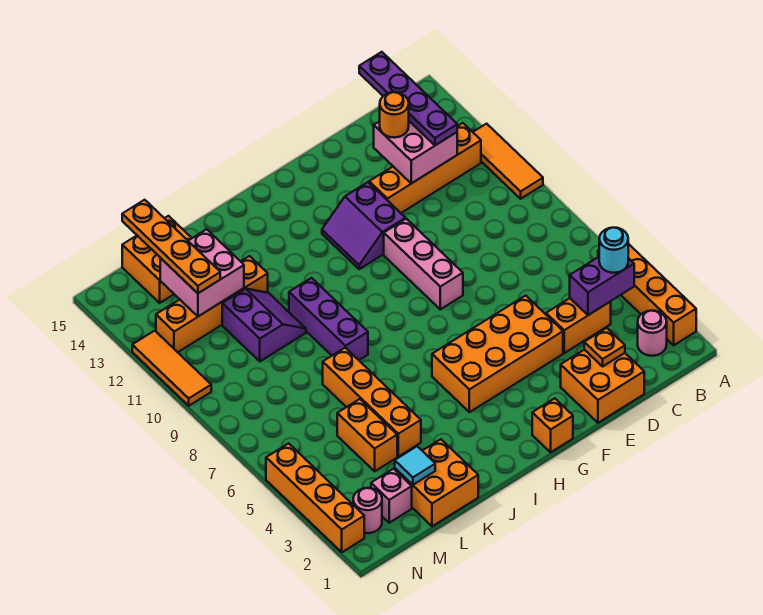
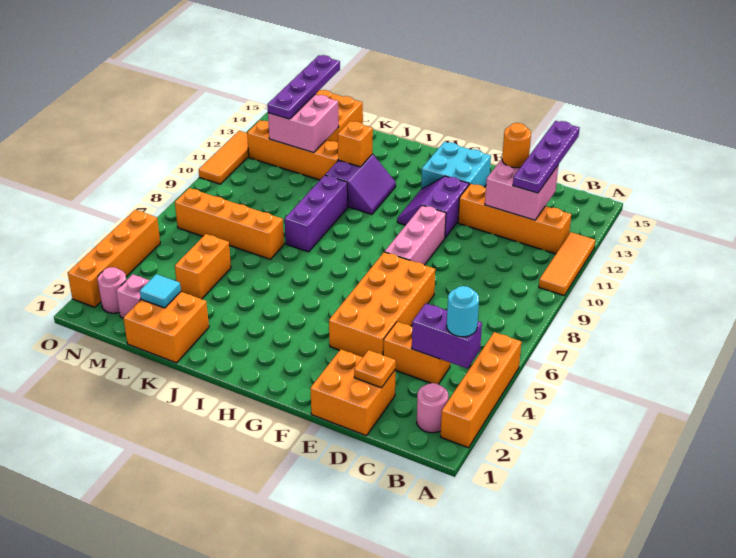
orange 2x4 brick [432,296,563,412] -> orange 2x4 brick turned to [329,252,435,357]
none -> cyan 2x2 brick [421,142,491,189]
orange 1x1 brick [532,398,573,452] -> orange 1x1 brick moved to [338,121,373,167]
orange 1x4 brick [323,348,421,457] -> orange 1x4 brick turned to [175,188,284,259]
purple 2x2 slope [222,289,306,361] -> purple 2x2 slope moved to [325,154,396,214]
orange 1x4 plate [122,200,220,293] -> purple 1x4 plate [267,55,340,119]

